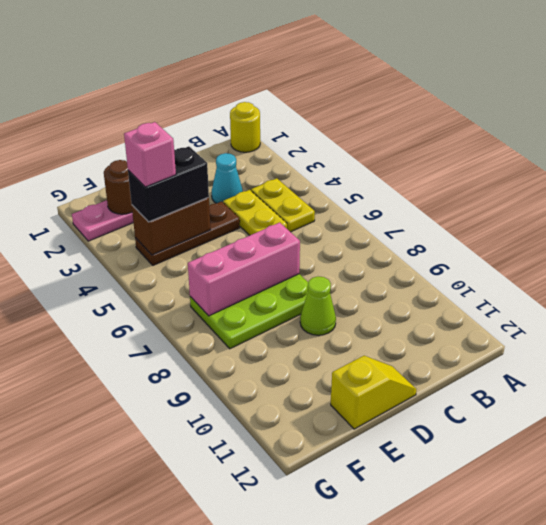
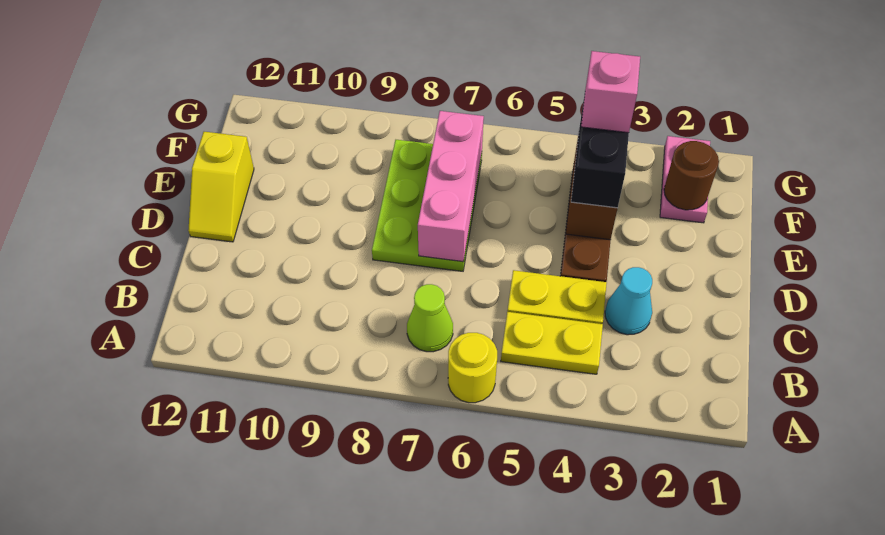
yellow 1x1 round brick [230,102,260,152] -> yellow 1x1 round brick moved to [448,333,497,403]
lime 1x1 cone [300,276,336,335] -> lime 1x1 cone moved to [407,284,453,352]

